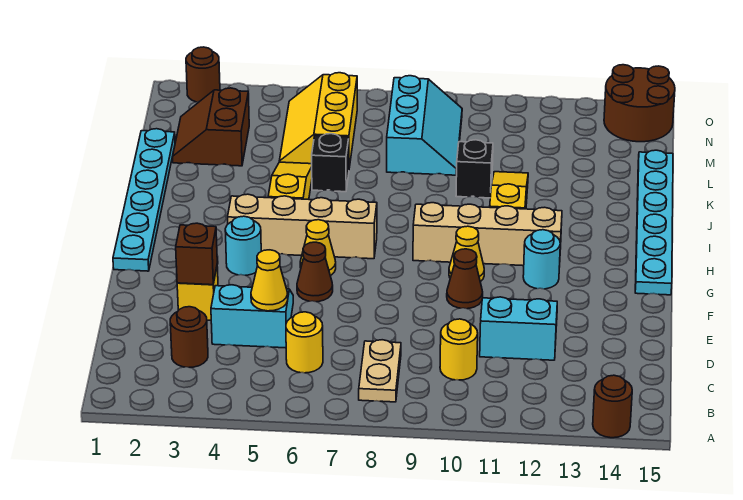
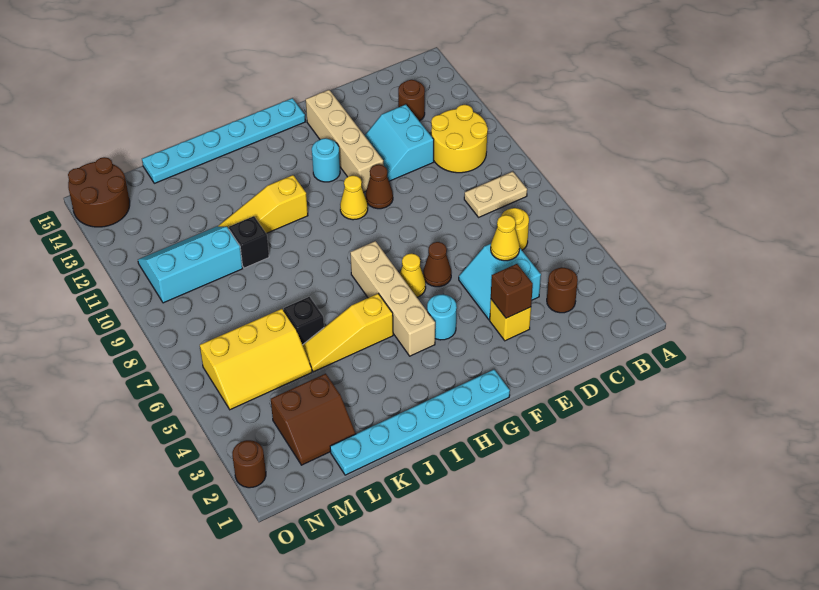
brown 1x1 round brick [593,375,632,438] -> brown 1x1 round brick moved to [398,80,425,121]
yellow 1x1 round brick [440,319,478,380] -> yellow 2x2 round brick [431,105,488,173]
tan 1x4 brick [413,203,562,267] -> tan 1x4 brick moved to [306,90,384,192]
cyan 2x3 slope [387,76,462,175] -> cyan 2x3 slope moved to [138,227,243,303]

